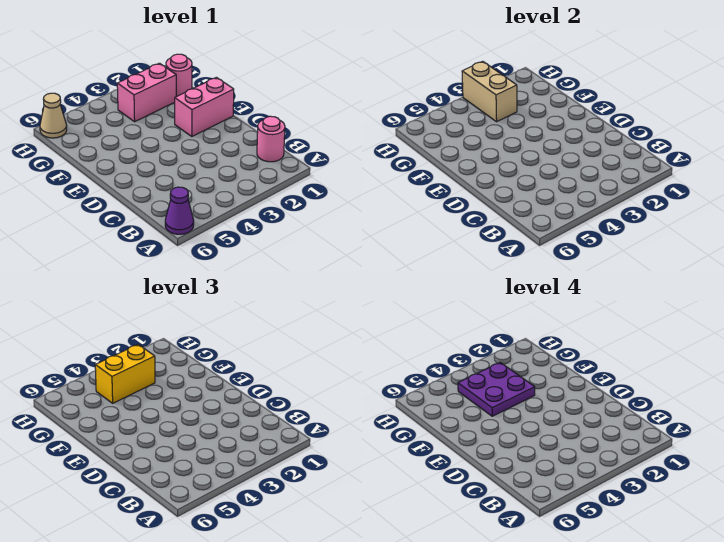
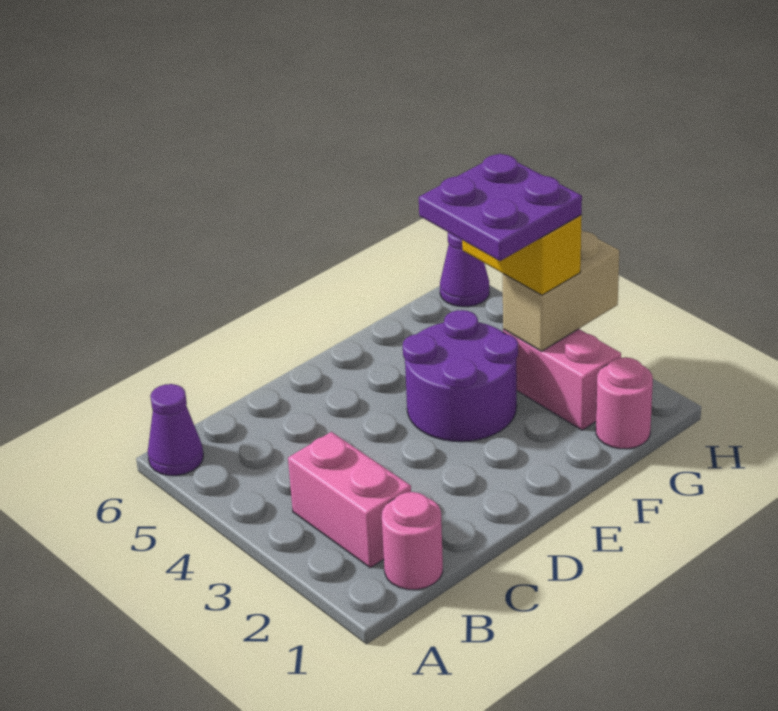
pink 1x2 brick [175,77,234,137] -> pink 1x2 brick moved to [288,432,411,568]
none -> purple 2x2 round brick [403,310,518,442]
tan 1x1 cone [40,93,67,138] -> purple 1x1 cone [440,232,489,307]

